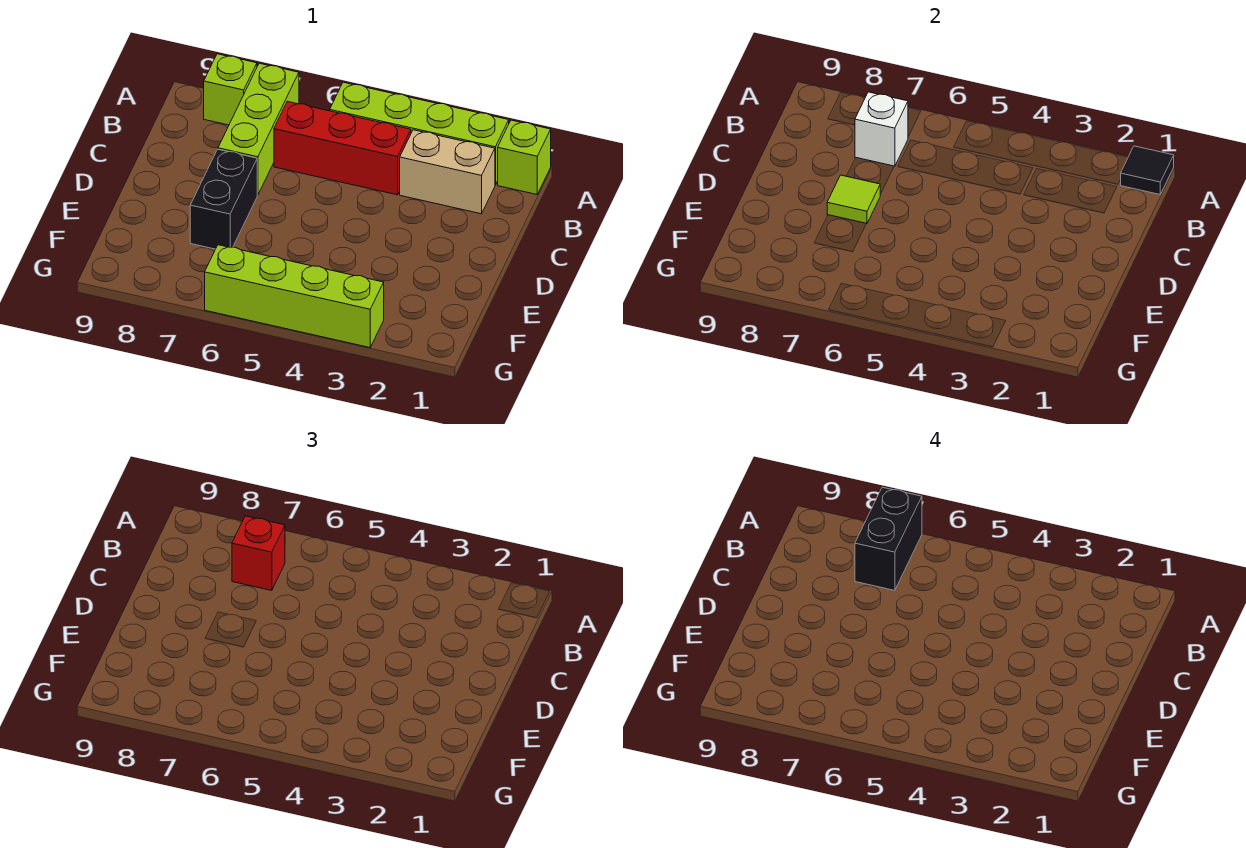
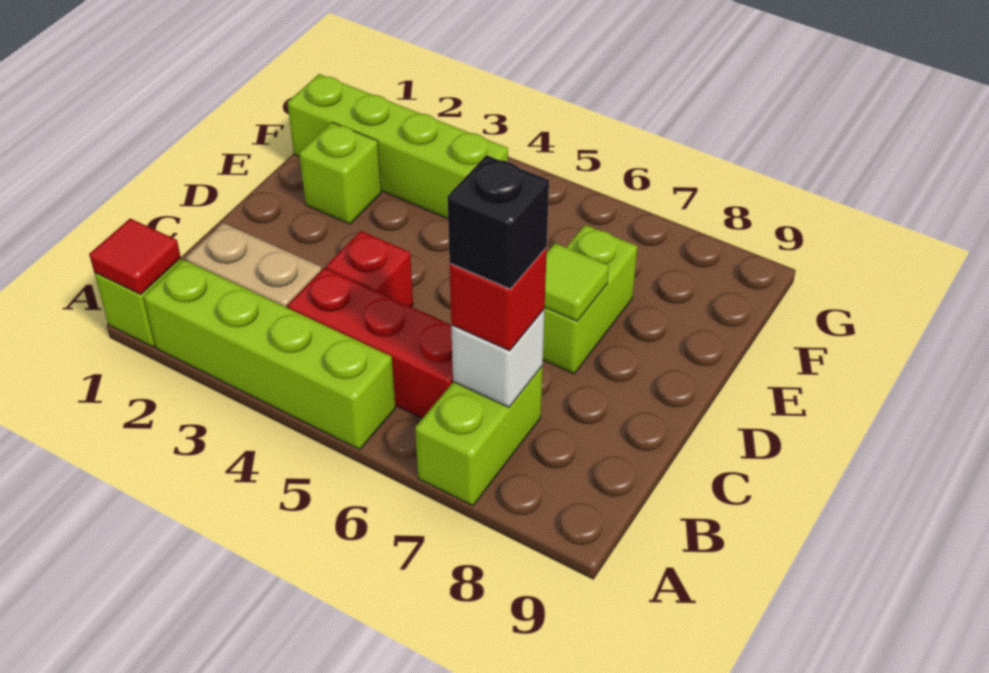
black 1x1 tile [1121,146,1174,194] -> red 1x1 tile [89,219,181,294]
lime 1x3 brick [218,63,299,195] -> lime 1x2 brick [415,366,543,506]
black 1x2 brick [855,487,922,590] -> black 1x1 brick [447,155,549,289]
lime 1x1 brick [204,54,257,125] -> lime 1x1 brick moved to [299,123,381,224]
none -> red 1x1 brick [326,231,413,307]
black 1x2 brick [190,149,257,249] -> lime 1x2 brick [543,225,637,374]
lime 1x4 brick [205,245,384,348] -> lime 1x4 brick moved to [287,74,508,219]

